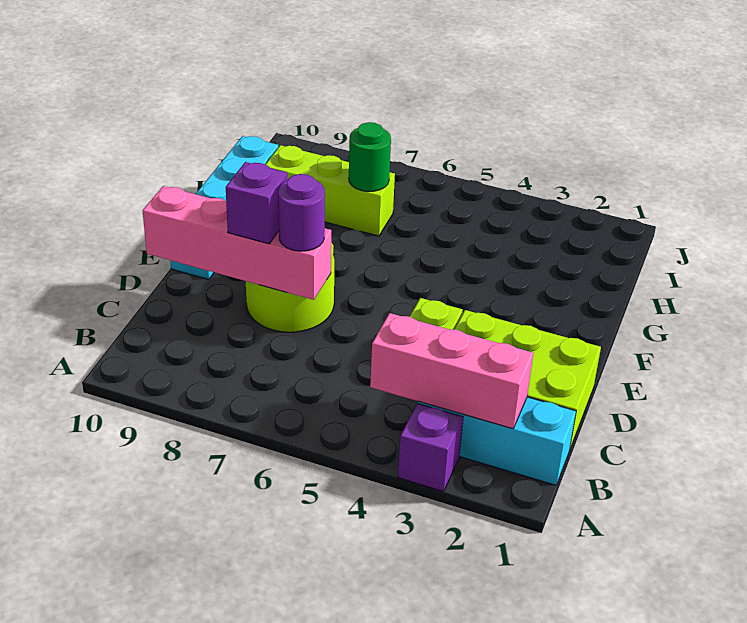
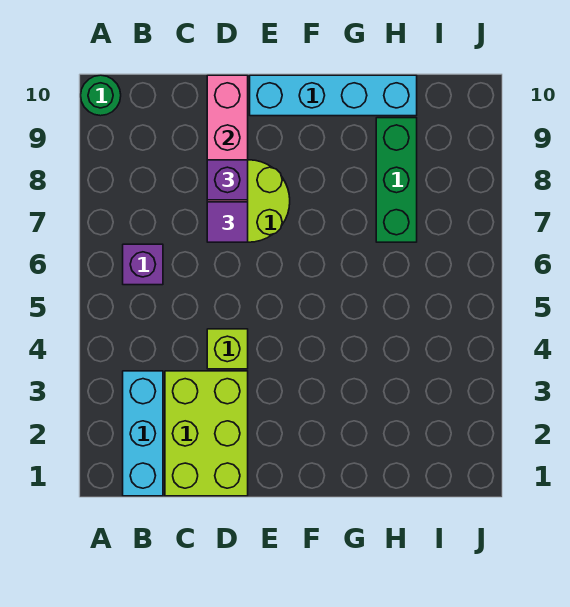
purple 1x1 brick [398,403,463,492] -> purple 1x1 brick moved to [123,244,163,285]
pink 1x3 brick [370,313,533,429] -> none
purple 1x1 round brick [278,174,325,251] -> purple 1x1 tile [207,202,248,242]
lime 1x3 brick [265,145,395,236] -> green 1x3 brick [376,118,417,242]
green 1x1 round brick [349,122,391,191] -> green 1x1 round brick moved to [81,75,121,116]

